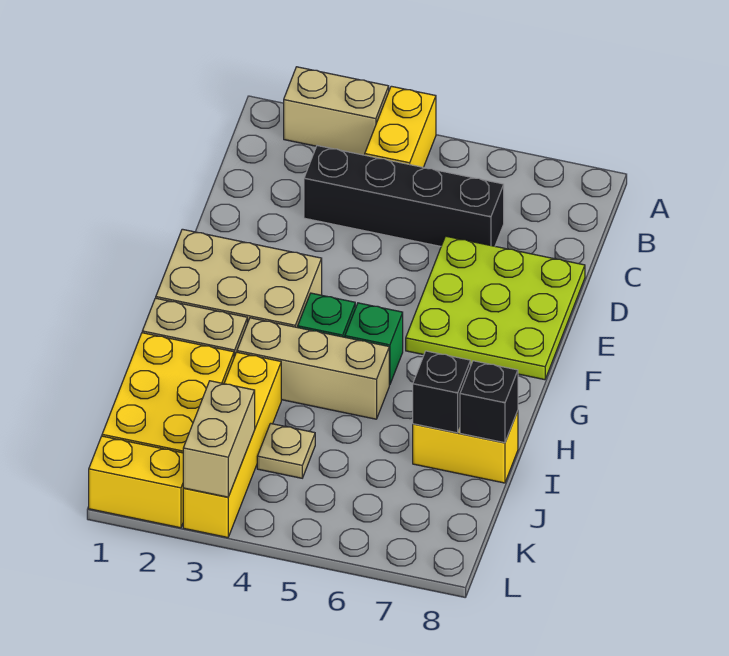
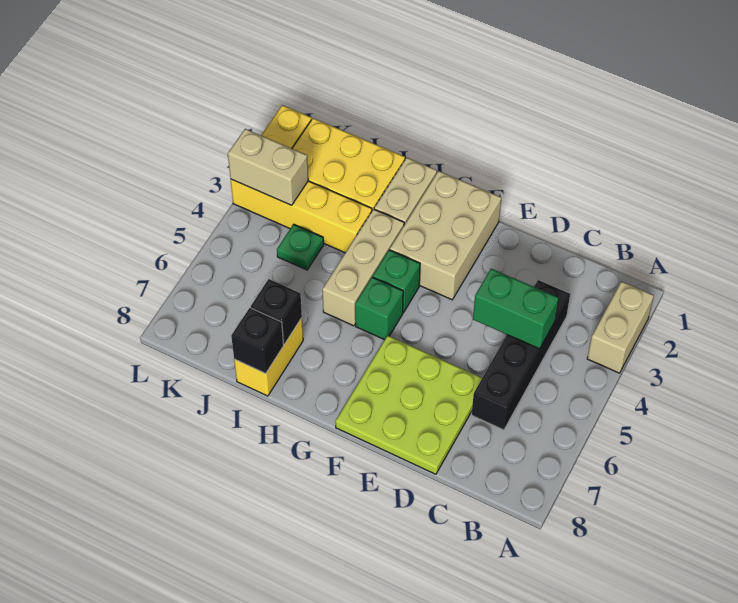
yellow 1x2 brick [365,86,436,167] -> none
none -> green 1x2 brick [473,269,558,349]
tan 1x1 plate [257,423,315,478] -> green 1x1 plate [277,224,324,270]

